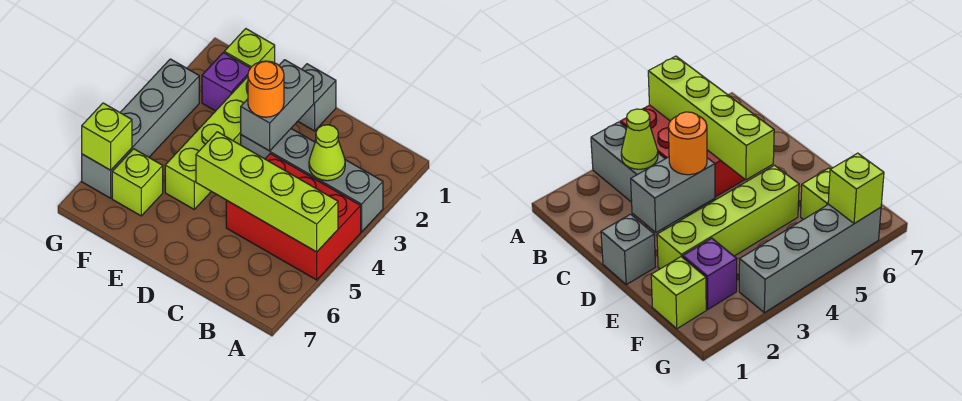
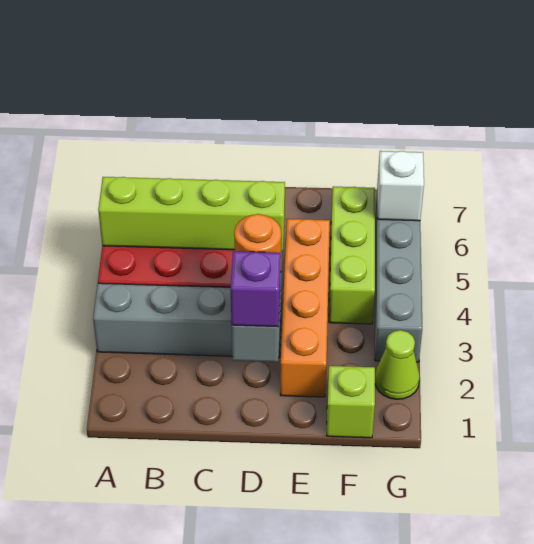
lime 1x1 cone [309,125,345,181] -> lime 1x1 cone moved to [375,330,420,399]
grey 1x1 brick [298,64,336,131] -> none
lime 1x4 brick [165,77,248,209] -> orange 1x4 brick [280,219,330,397]
purple 1x1 brick [202,53,250,111] -> purple 1x1 brick moved to [231,251,281,327]
lime 1x1 brick [112,149,163,216] -> lime 1x3 brick [329,187,375,324]
lime 1x1 brick [82,103,132,170] -> white 1x1 brick [377,151,424,221]

